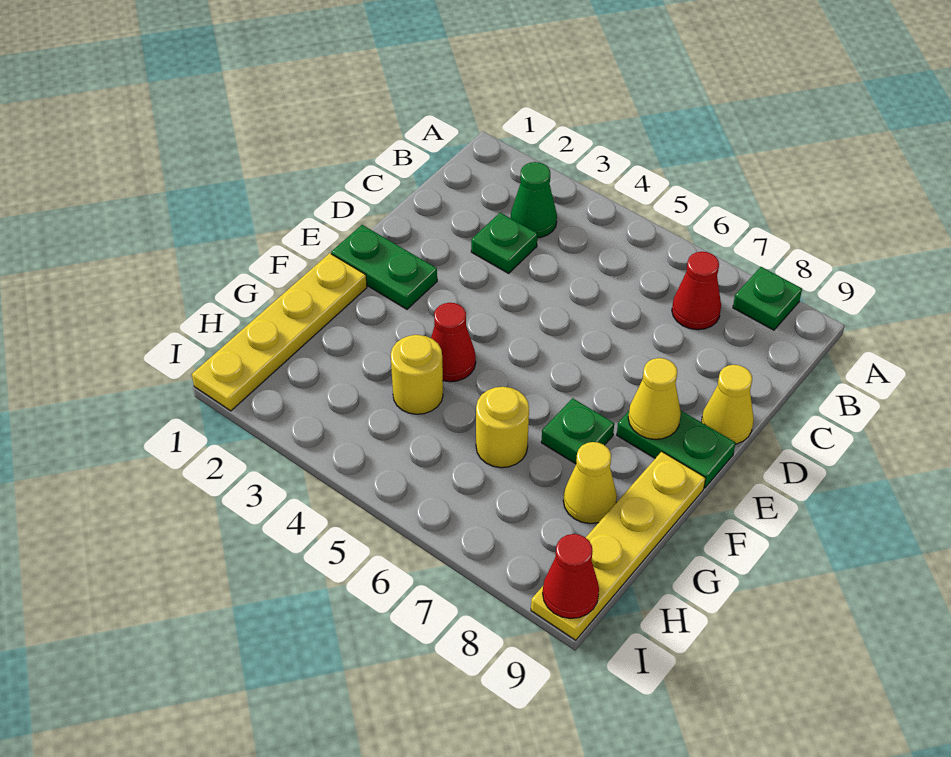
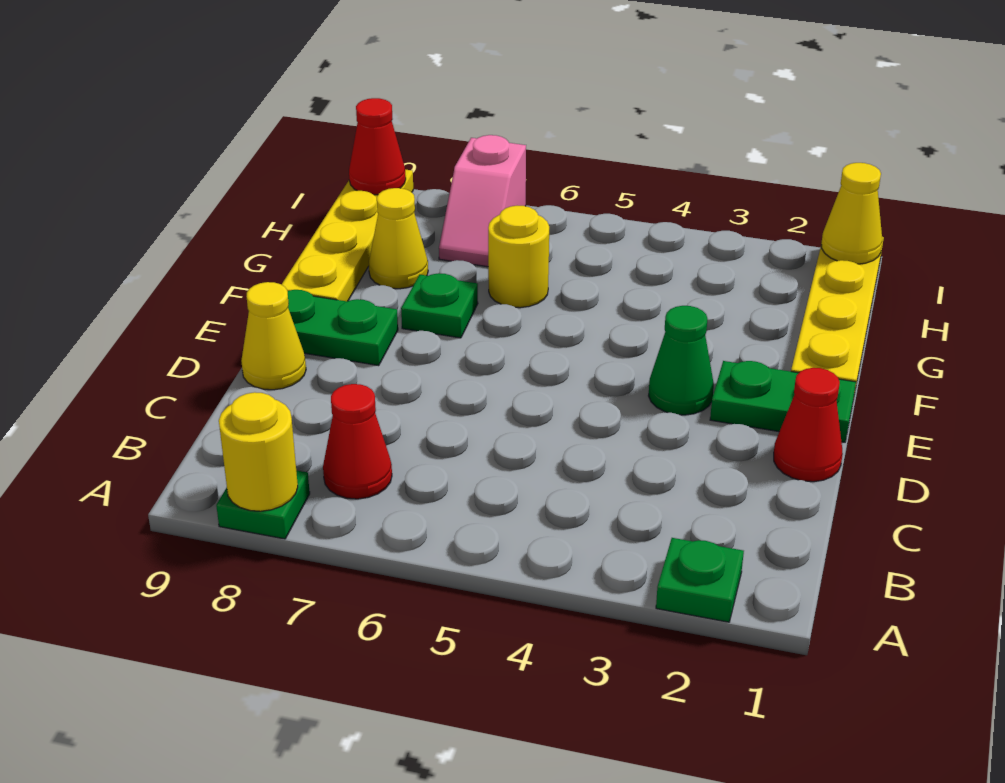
green 1x1 cone [511,162,557,238] -> green 1x1 cone moved to [649,306,714,415]
green 1x1 plate [471,213,537,273] -> green 1x1 plate moved to [656,538,744,622]
yellow 1x1 cone [628,358,681,439] -> yellow 1x1 cone moved to [821,163,883,264]
red 1x1 cone [431,303,476,382] -> red 1x1 cone moved to [774,368,843,482]
yellow 1x1 round brick [391,335,443,414] -> yellow 1x1 round brick moved to [219,392,298,511]
none -> pink 1x2 slope [439,135,526,267]

